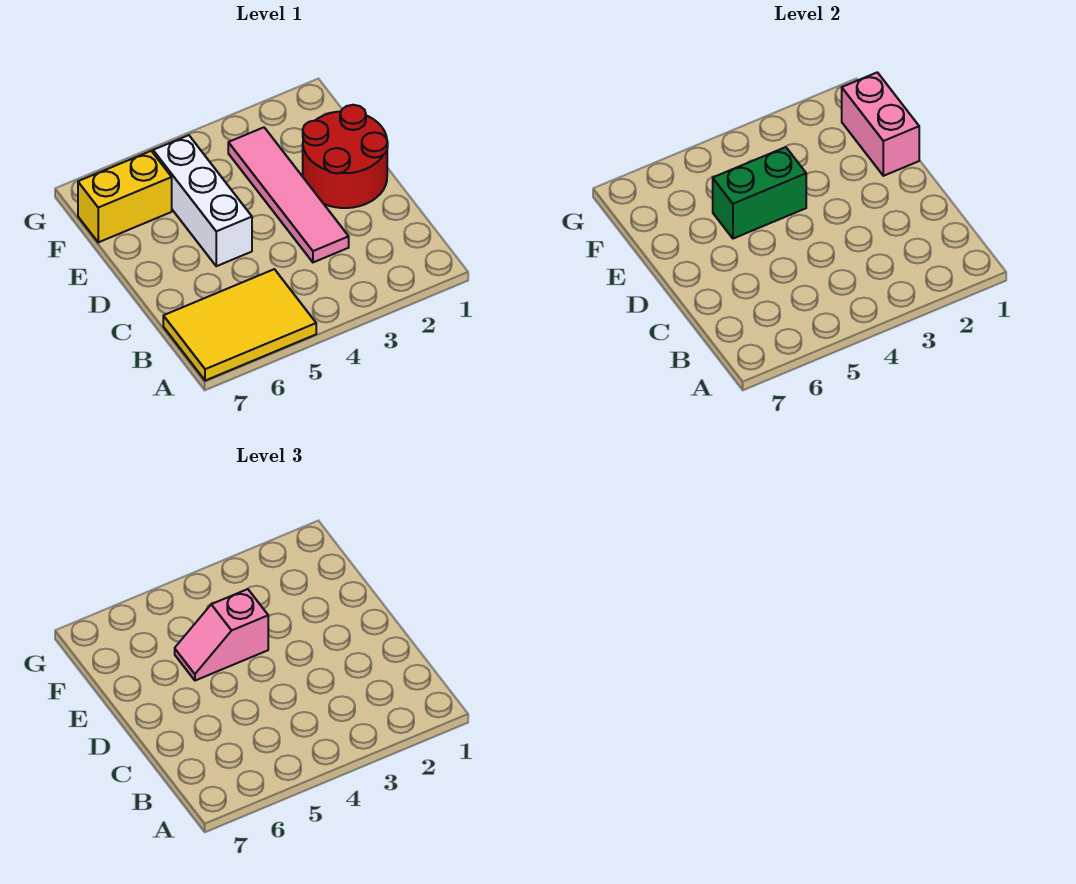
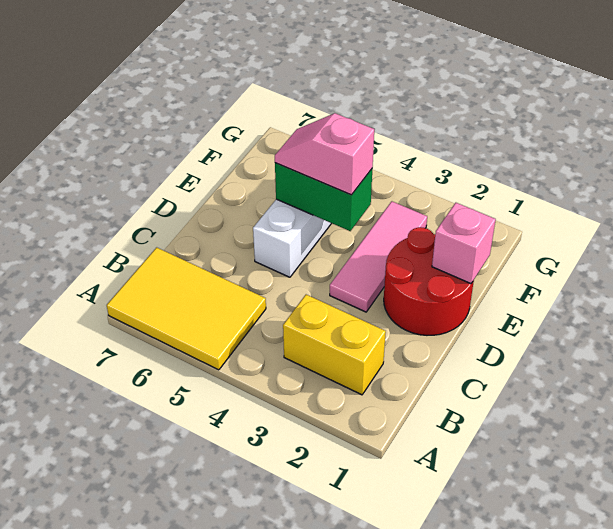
pink 1x4 tile [228,127,349,262] -> pink 1x3 tile [330,201,427,312]
pink 1x2 brick [842,72,919,176] -> pink 1x1 brick [432,203,496,284]
yellow 1x2 brick [78,151,172,242] -> yellow 1x2 brick moved to [283,295,386,395]

